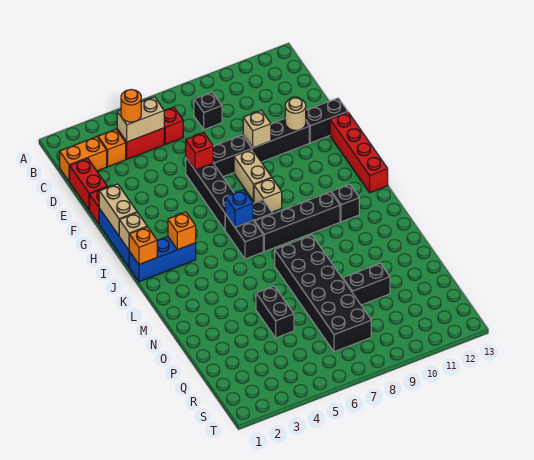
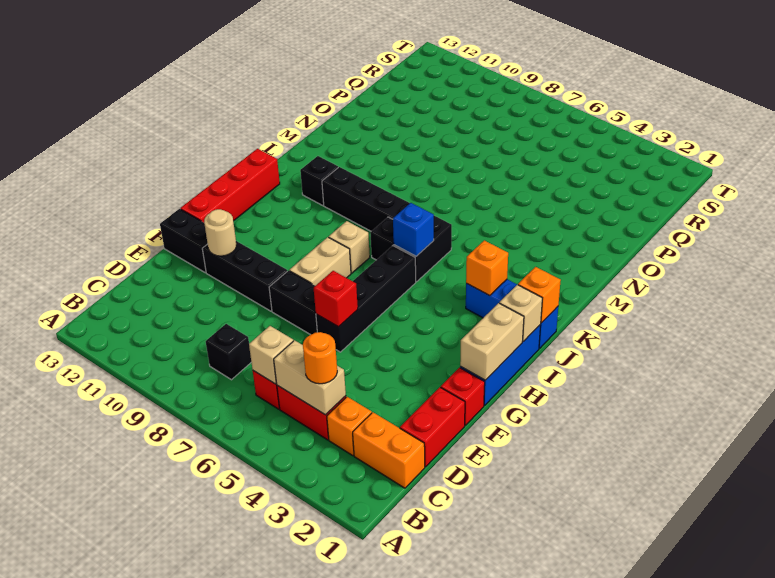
tan 1x1 brick [243,110,271,148] -> tan 1x1 brick moved to [249,326,293,384]
black 2x6 brick [275,235,371,352] -> none
black 1x2 brick [256,286,294,338] -> none
black 1x2 brick [343,263,390,305] -> none

